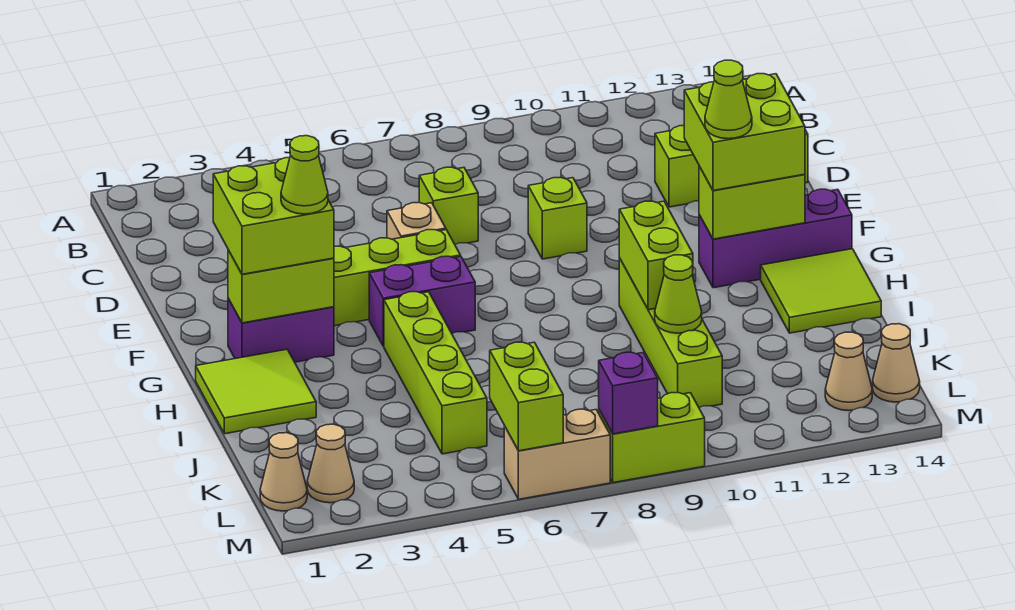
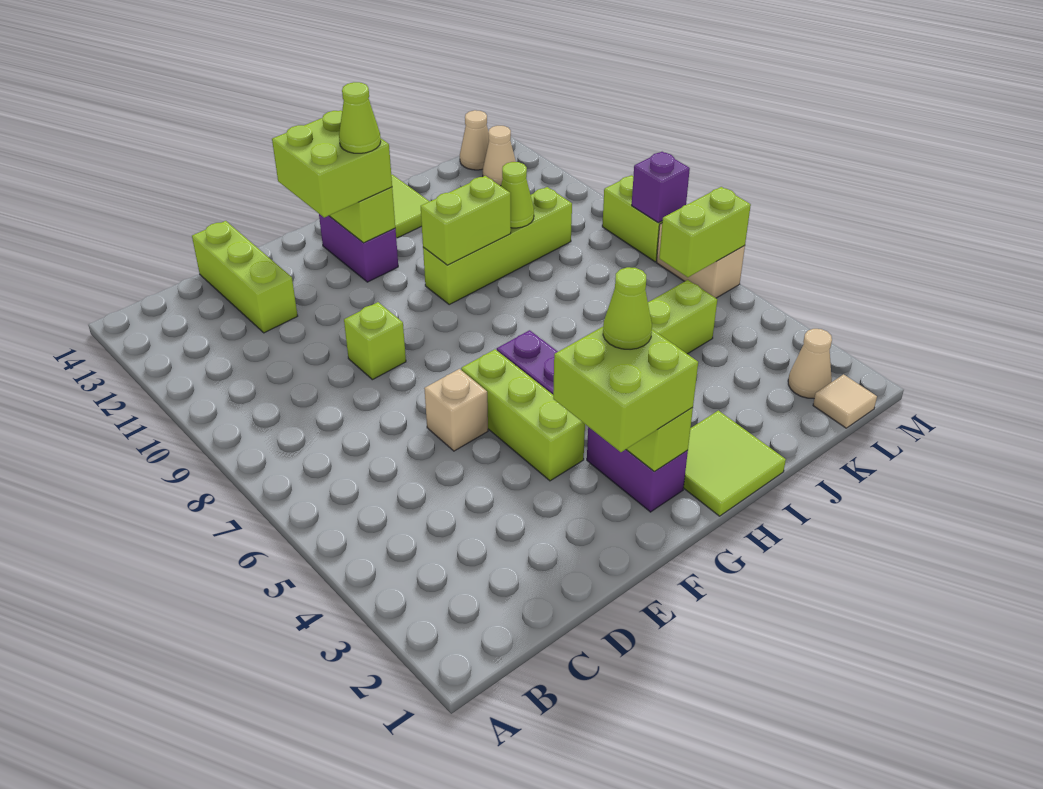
lime 1x1 brick [419,167,478,244] -> none
purple 1x3 brick [699,189,852,288] -> purple 1x2 brick [319,214,398,282]
tan 1x1 cone [260,433,307,511] -> tan 1x1 tile [813,374,877,428]

